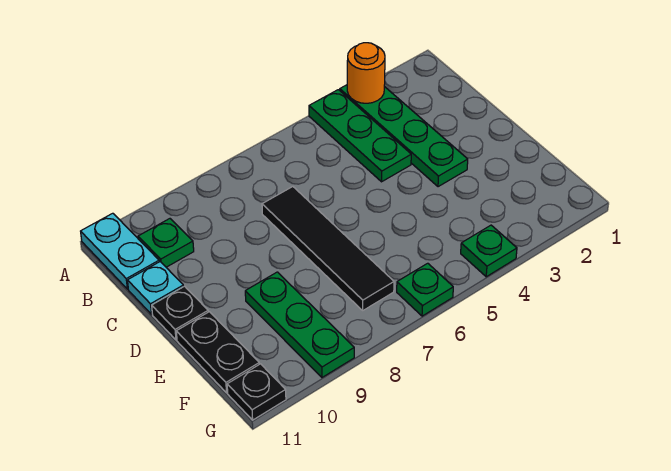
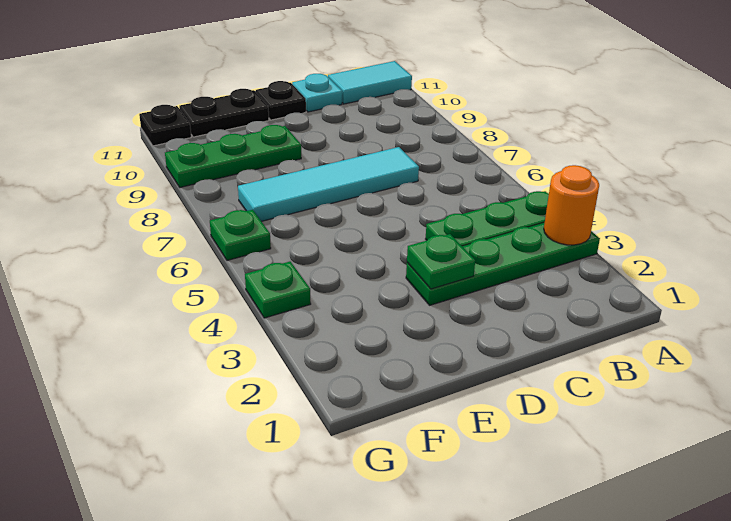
cyan 1x2 plate [81,213,159,289] -> cyan 1x2 tile [328,61,412,104]
green 1x1 plate [138,219,194,267] -> green 1x1 plate moved to [407,234,475,289]
black 1x4 tile [262,187,394,310] -> cyan 1x4 tile [238,147,419,221]

